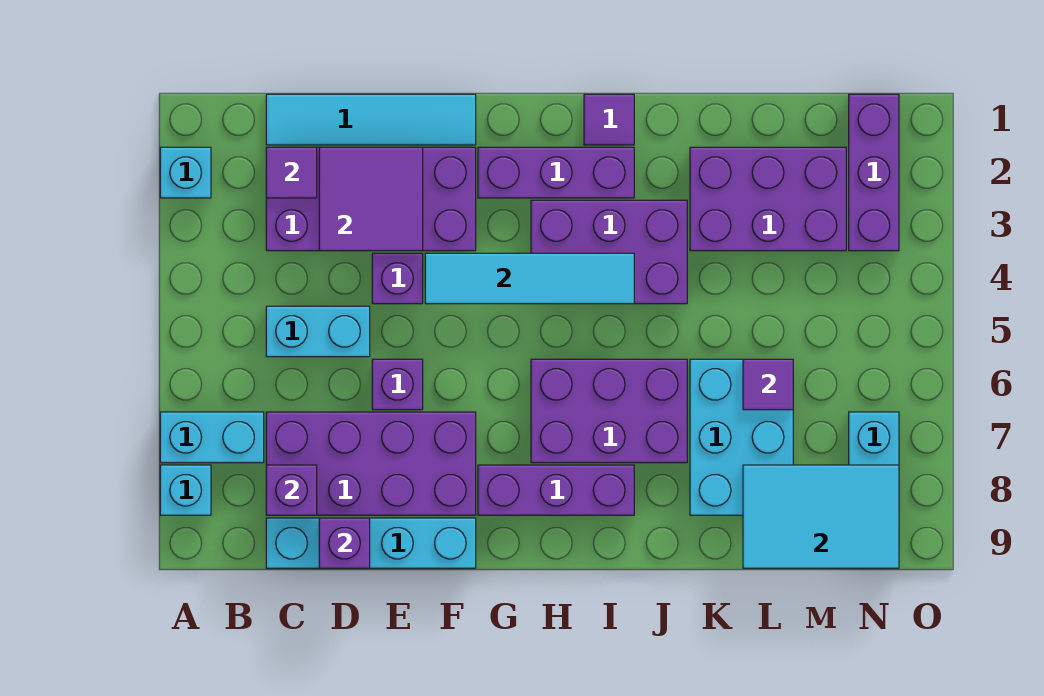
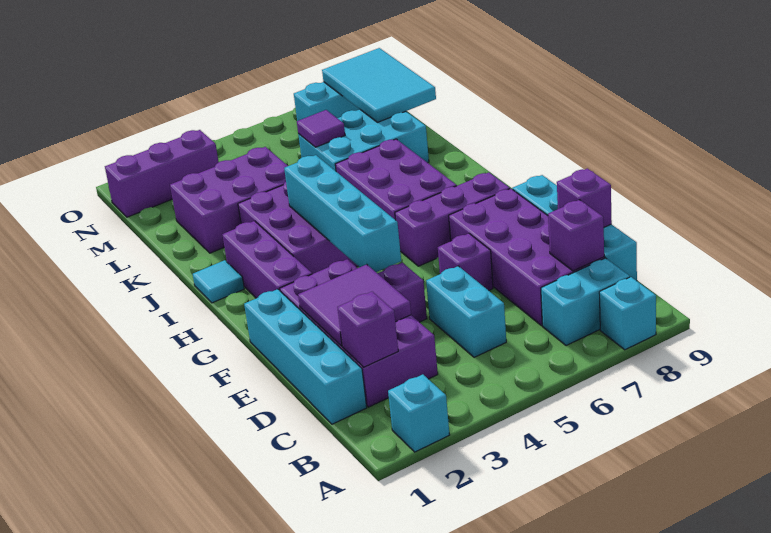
cyan 1x2 brick [160,412,264,463] -> cyan 1x2 brick turned to [541,258,630,346]
cyan 1x4 tile [266,94,476,145] -> cyan 1x4 brick [244,289,367,424]
purple 1x1 tile [266,147,317,198] -> purple 1x1 brick [337,292,398,367]
cyan 1x4 tile [425,253,634,304] -> cyan 1x4 brick [284,155,401,272]
purple 1x3 brick [478,465,634,515] -> purple 1x3 brick turned to [395,172,510,266]
purple 1x1 tile [584,94,634,145] -> cyan 1x1 tile [193,260,244,303]
purple 2x3 brick [690,147,846,251] -> purple 2x3 brick turned to [170,147,288,253]

